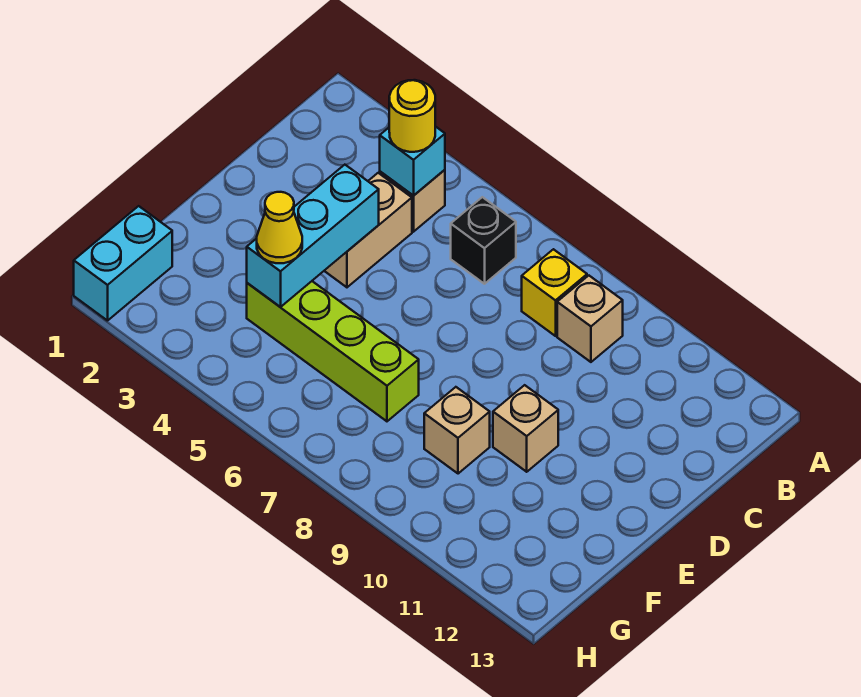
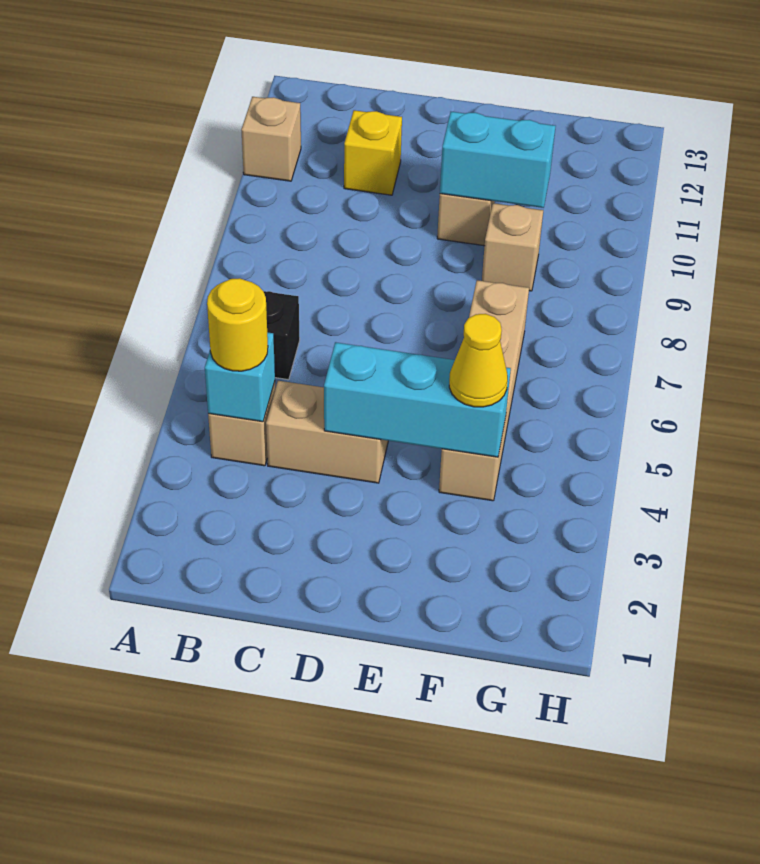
yellow 1x1 brick [522,249,587,336] -> yellow 1x1 brick moved to [344,110,402,195]
tan 1x1 brick [557,276,623,362] -> tan 1x1 brick moved to [241,97,301,181]
lime 1x4 brick [247,281,419,421] -> tan 1x4 brick [439,280,529,501]
cyan 1x2 brick [74,206,172,321] -> cyan 1x2 brick moved to [440,112,556,208]

